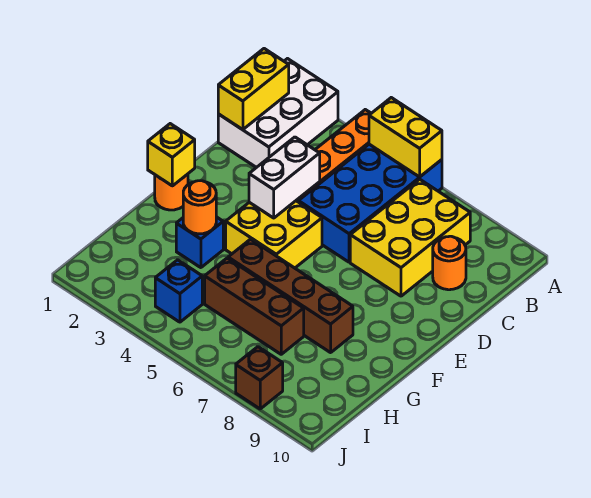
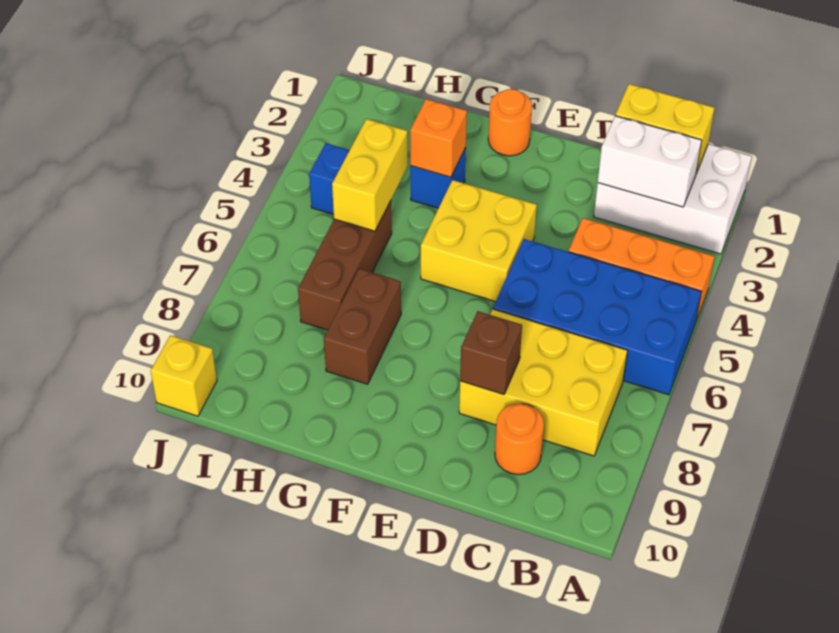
yellow 1x2 brick [369,98,442,177] -> yellow 1x2 brick moved to [332,119,408,231]
white 1x2 brick [249,137,320,218] -> white 1x2 brick moved to [598,116,702,207]
yellow 1x1 brick [148,124,195,186] -> yellow 1x1 brick moved to [151,335,217,416]
orange 1x1 round brick [183,181,216,234] -> orange 1x1 brick [410,99,467,177]
brown 1x4 brick [228,239,353,353] -> brown 1x2 brick [324,269,401,384]
brown 1x1 brick [236,347,283,409] -> brown 1x1 brick moved to [460,311,522,395]

